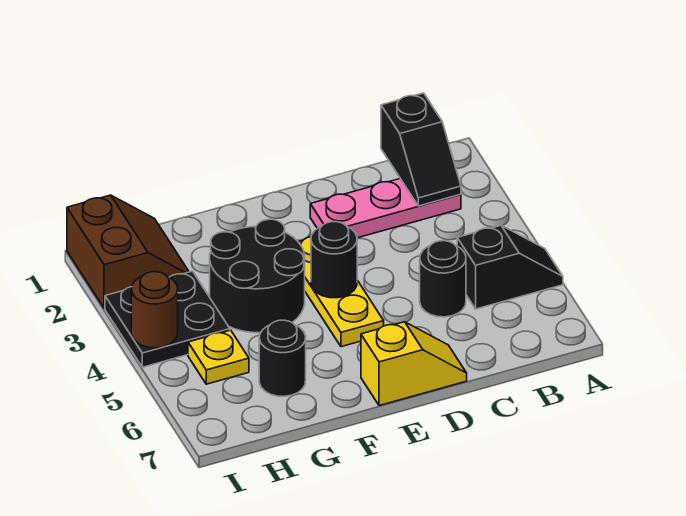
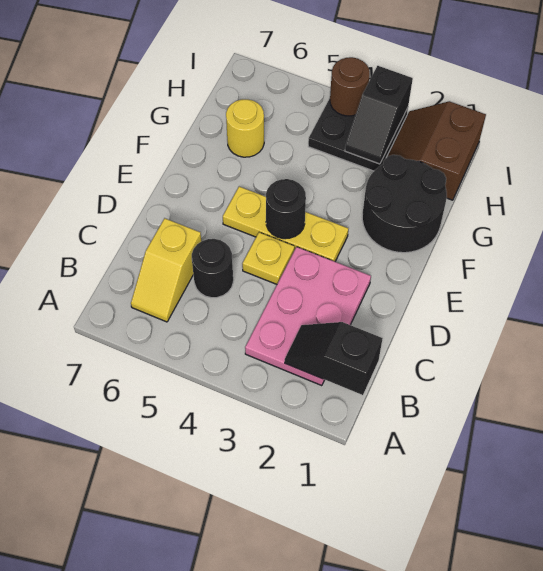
black 1x2 slope [457,225,563,309] -> black 1x2 slope moved to [345,66,413,164]
pink 1x3 plate [310,179,461,238] -> pink 2x3 plate [245,247,371,386]
yellow 1x2 slope [361,322,467,406] -> yellow 1x2 slope moved to [131,218,201,322]
black 2x2 round brick [210,219,305,333] -> black 2x2 round brick moved to [362,155,447,253]
black 1x1 round brick [259,320,306,396] -> yellow 1x1 round brick [226,99,264,157]
brown 2x2 slope [67,195,189,308] -> brown 2x2 slope turned to [387,101,486,200]
yellow 1x1 plate [188,330,249,384] -> yellow 1x1 plate moved to [242,232,295,284]

